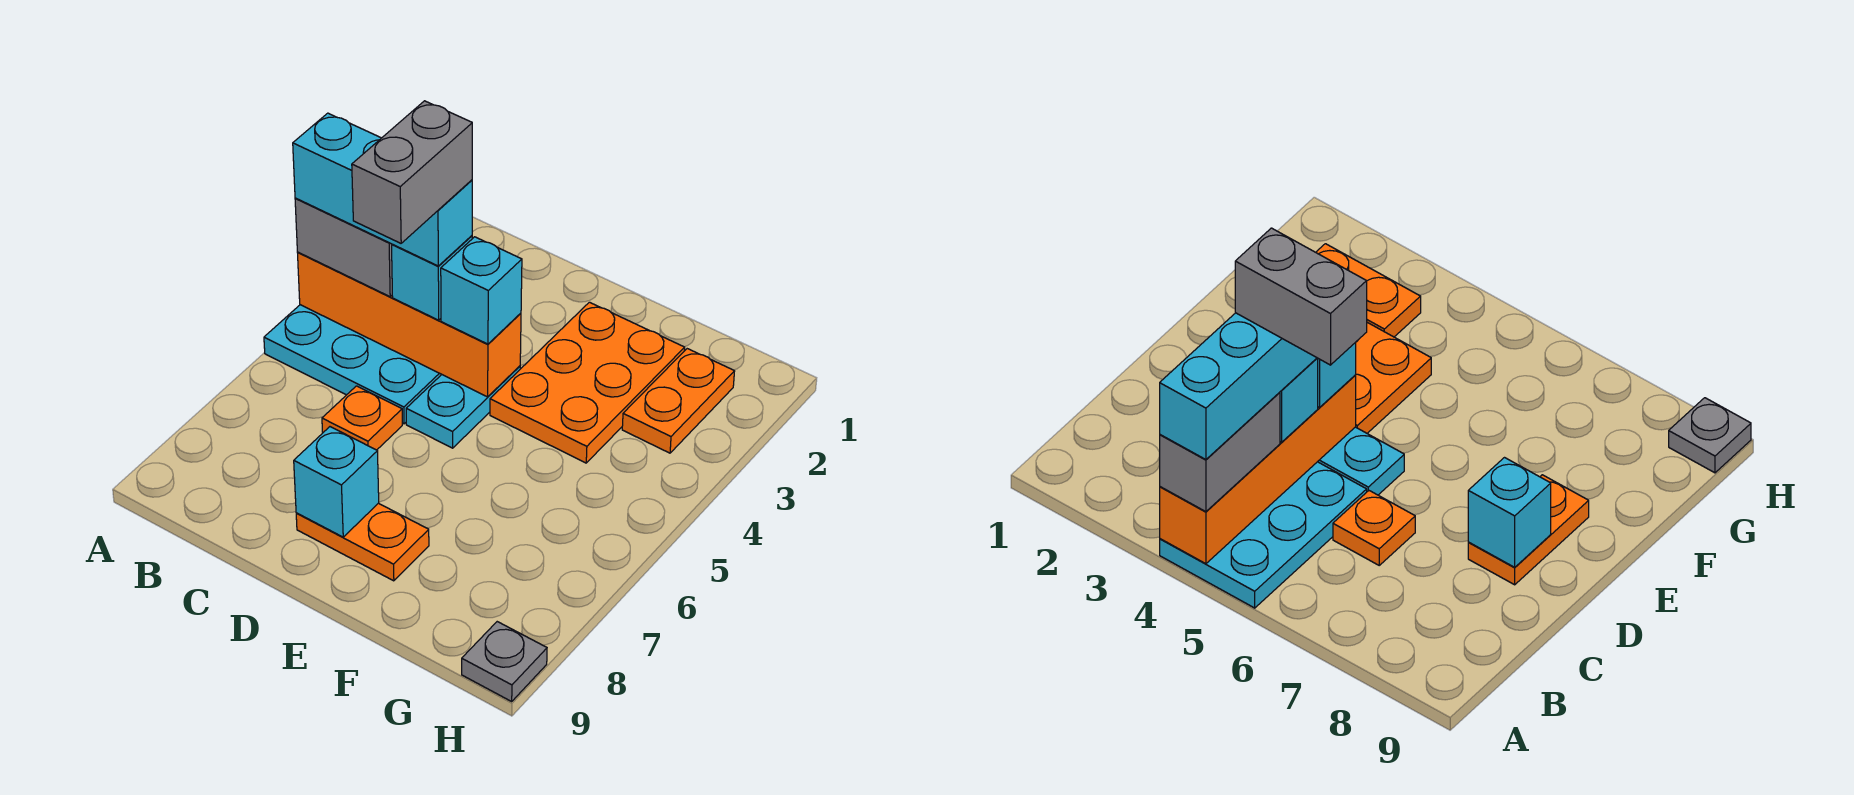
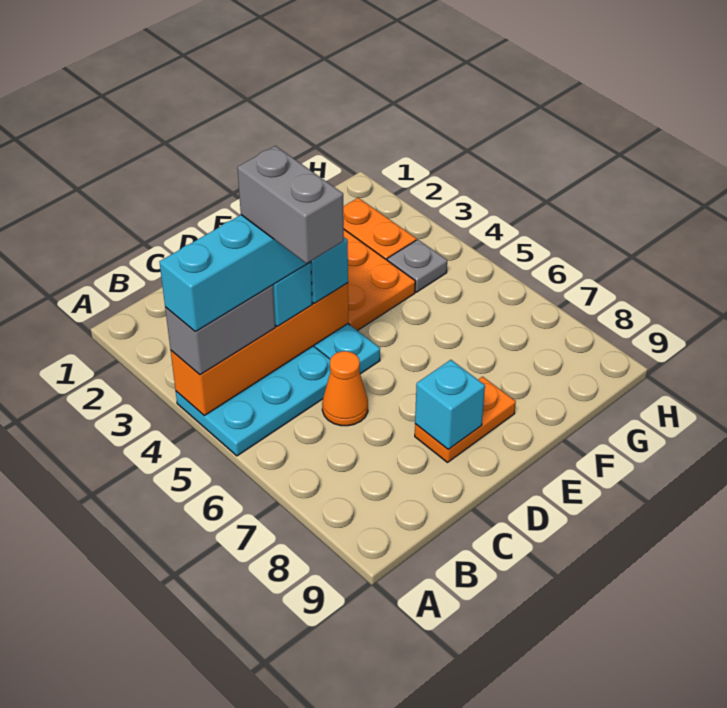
orange 1x1 plate [322,386,402,450] -> orange 1x1 cone [322,351,368,426]
grey 1x1 plate [462,622,547,701] -> grey 1x1 plate moved to [387,239,447,292]

